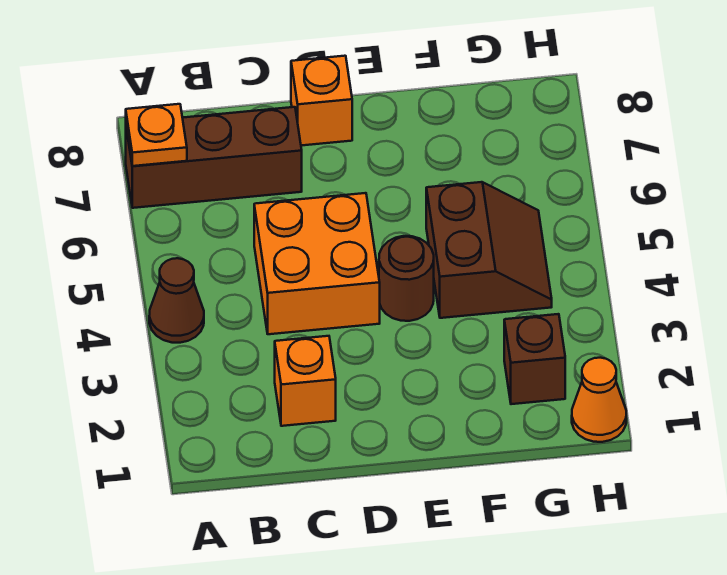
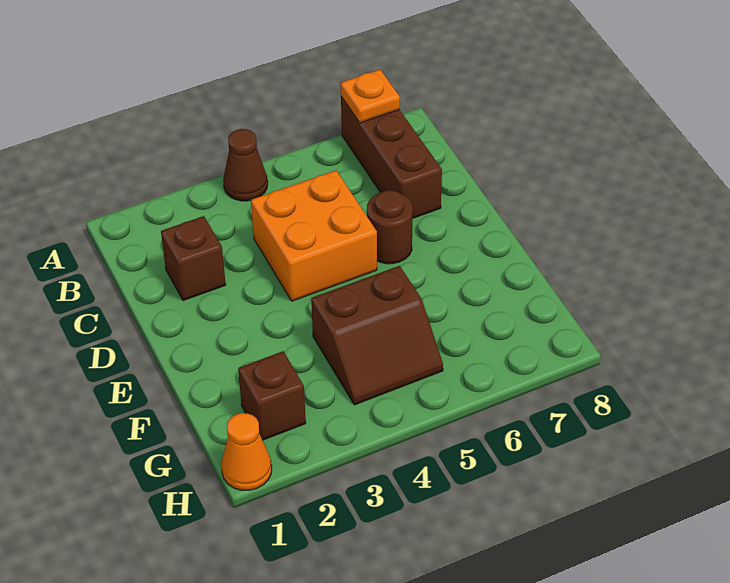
orange 1x1 brick [275,336,336,426] -> brown 1x1 brick [161,216,226,301]
orange 1x1 brick [291,56,352,146] -> none
brown 1x1 round brick [379,236,434,321] -> brown 1x1 round brick moved to [367,190,413,264]

